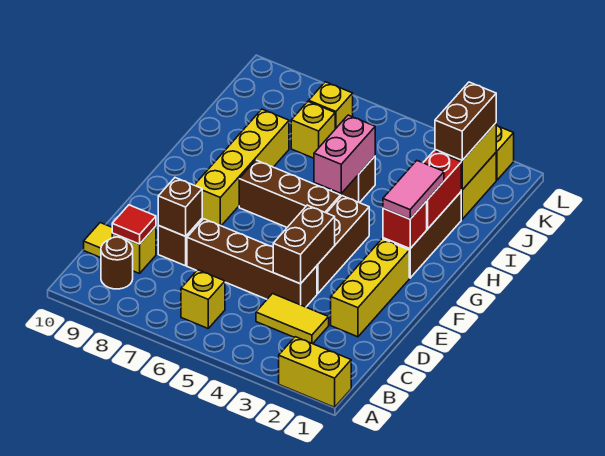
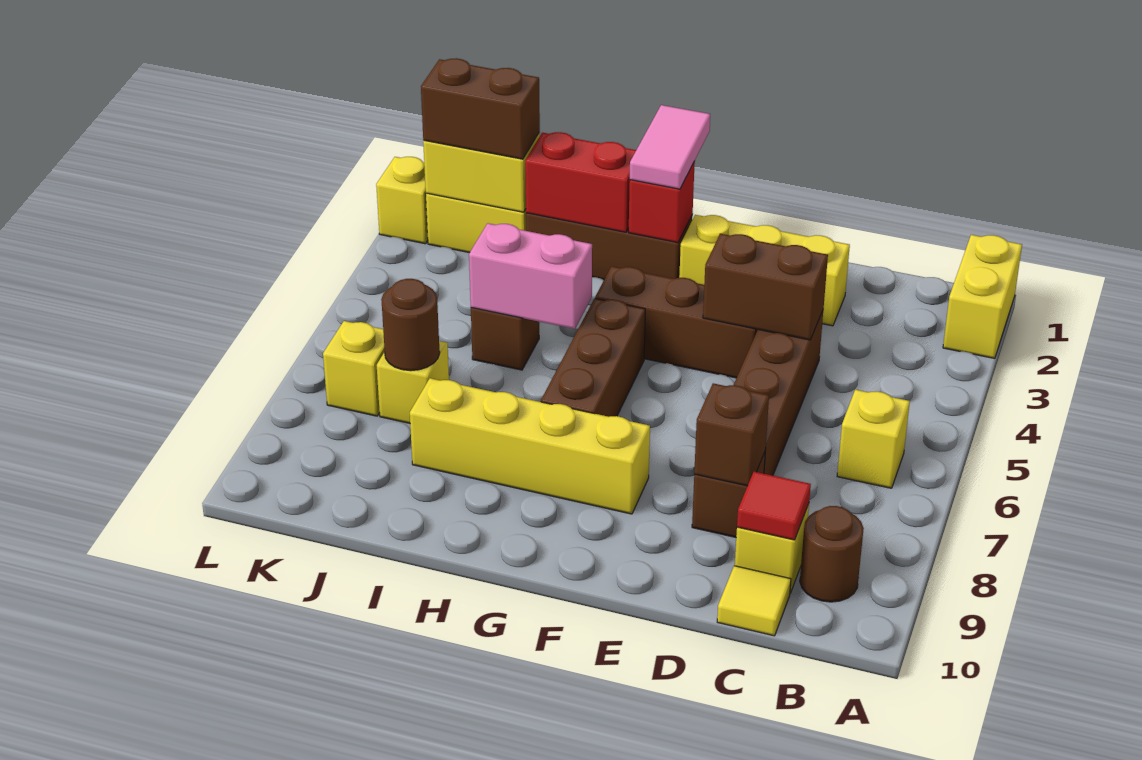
yellow 1x2 tile [256,294,329,344] -> none
pink 1x2 tile [383,161,444,219] -> pink 1x2 tile turned to [630,105,710,189]
none -> brown 1x1 round brick [381,279,440,371]

